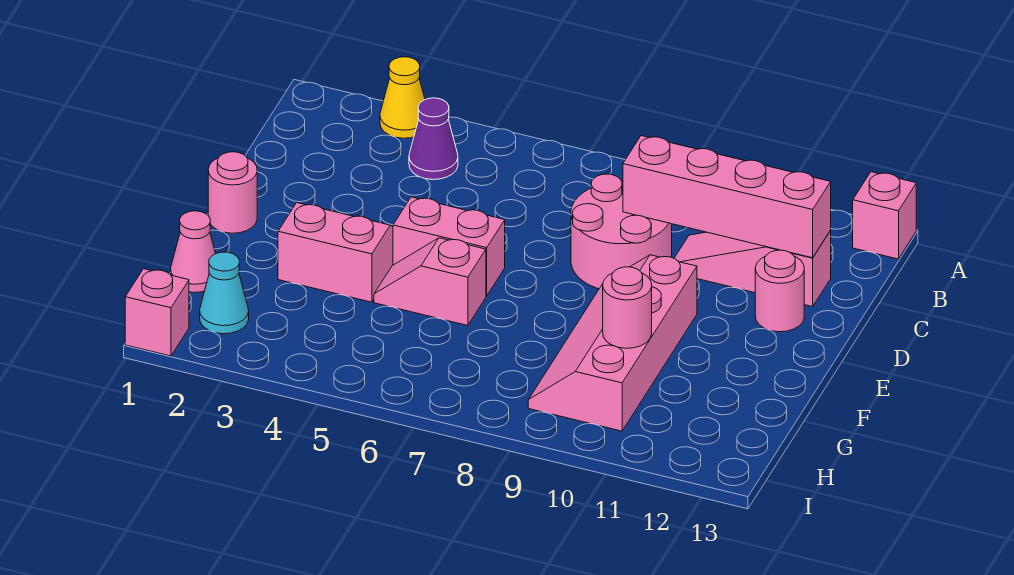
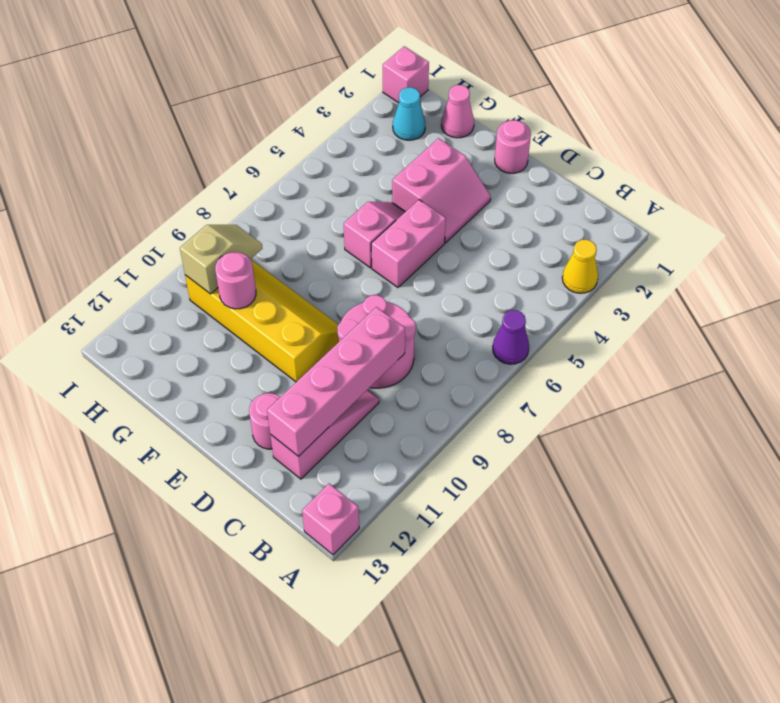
purple 1x1 cone [409,98,458,180] -> purple 1x1 cone moved to [493,310,529,364]
pink 2x4 slope [528,255,697,431] -> yellow 2x4 slope [185,260,339,382]
none -> tan 1x2 slope [180,225,262,294]

